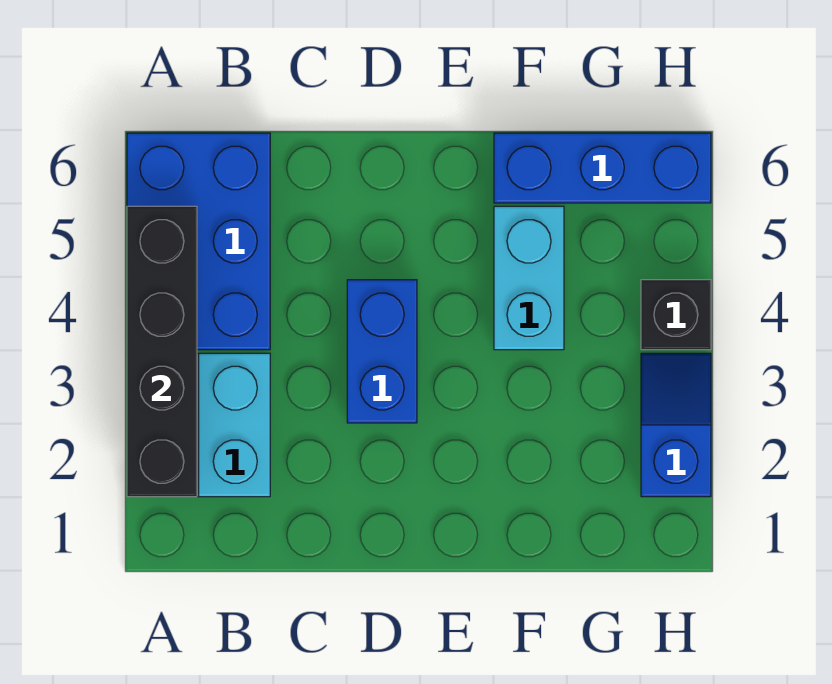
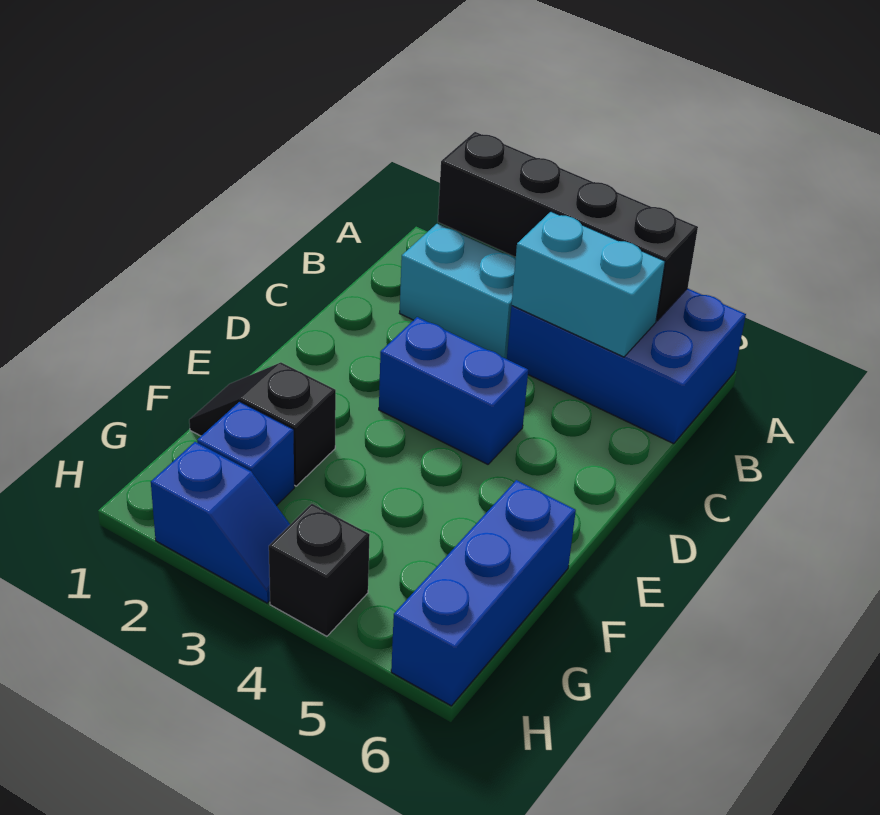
none -> black 1x2 slope [189,363,336,486]
cyan 1x2 brick [494,206,564,350] -> cyan 1x2 brick moved to [512,212,665,357]
none -> blue 1x1 brick [197,402,294,506]

